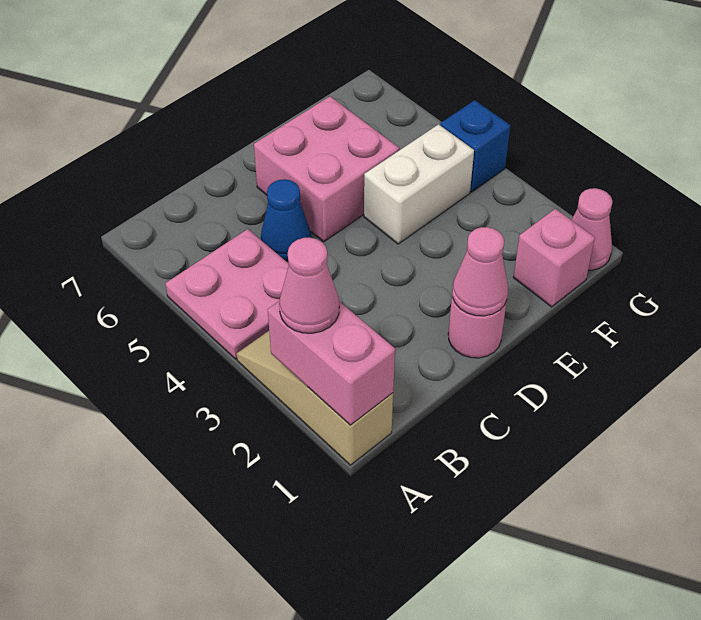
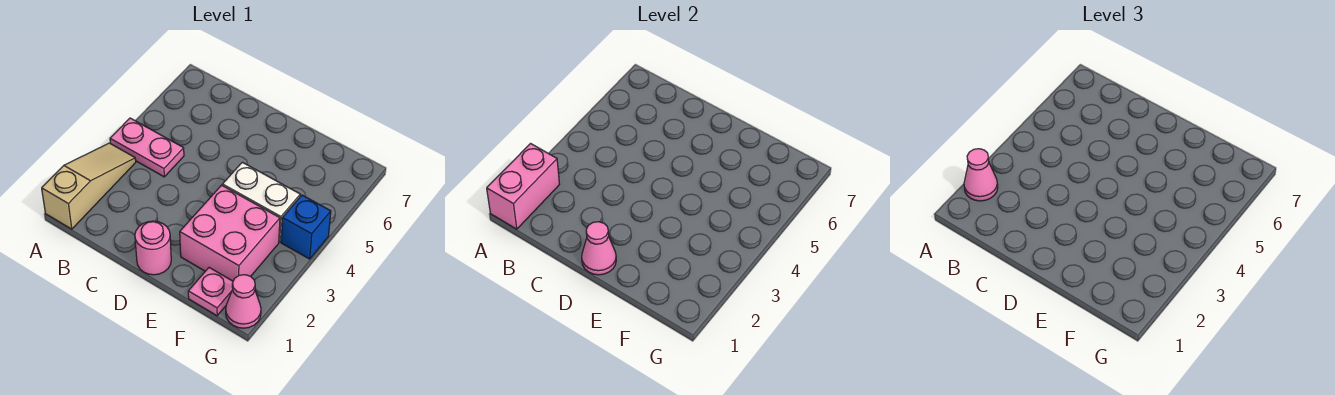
pink 2x2 plate [165,229,289,359] -> pink 1x2 plate [110,118,184,177]
blue 1x1 cone [261,179,311,261] -> none
pink 2x2 brick [254,96,399,242] -> pink 2x2 brick moved to [180,185,280,281]
pink 1x1 brick [513,209,595,307] -> pink 1x1 plate [188,268,233,316]

